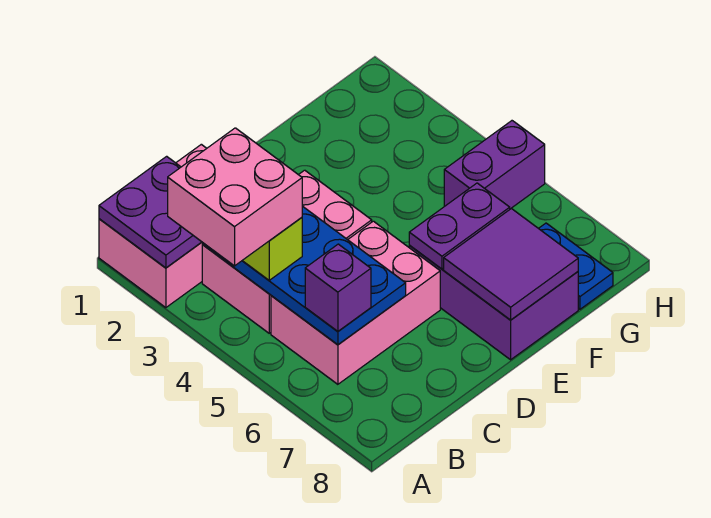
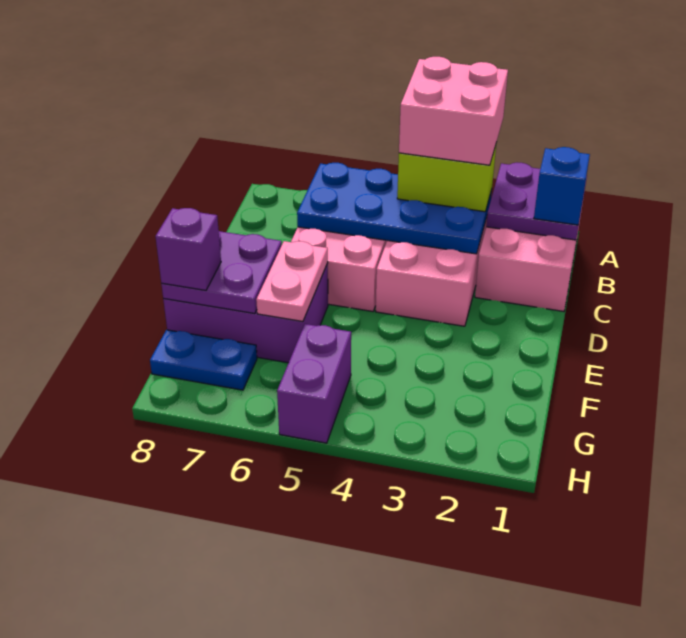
none -> blue 1x1 brick [534,147,590,225]
purple 1x1 brick [305,244,371,331] -> purple 1x1 brick moved to [155,208,221,290]
purple 1x2 plate [409,183,510,269] -> pink 1x2 plate [256,241,328,321]
purple 2x2 tile [444,209,578,320] -> purple 2x2 plate [161,231,282,314]

